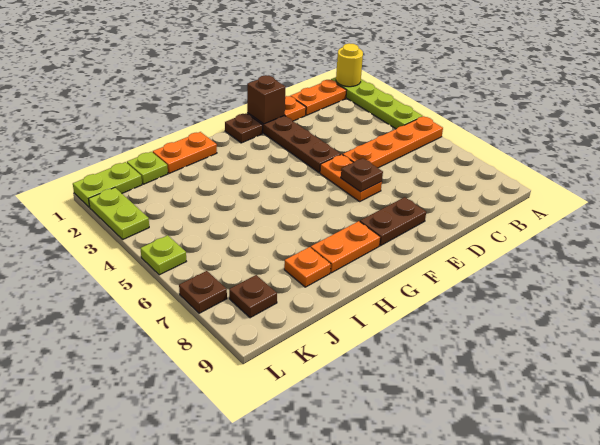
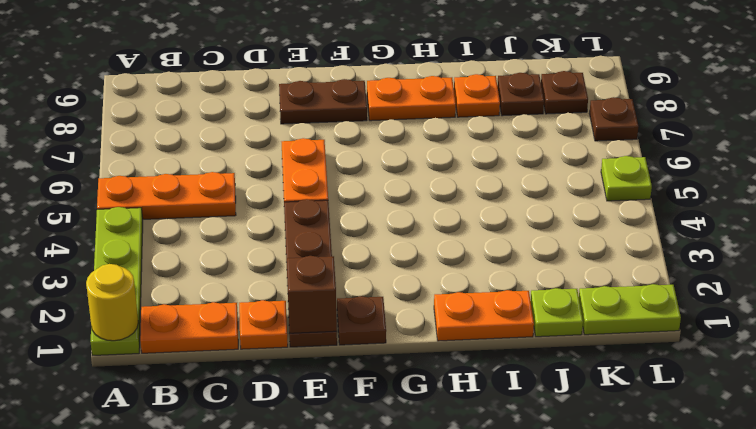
orange 1x4 plate [343,116,443,168] -> orange 1x3 plate [97,172,236,219]
brown 1x1 plate [341,158,383,192] -> brown 1x1 plate moved to [497,73,544,116]
lime 1x2 plate [89,188,149,239] -> none

